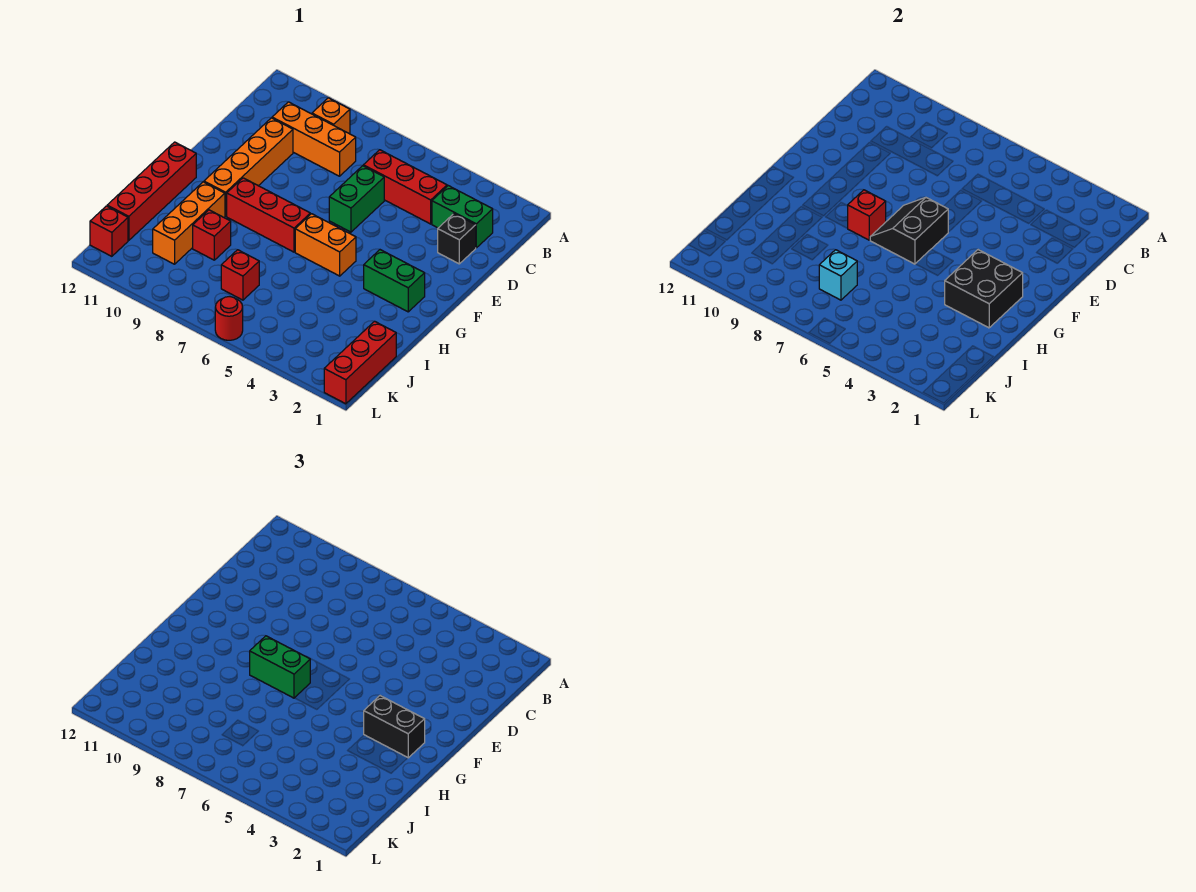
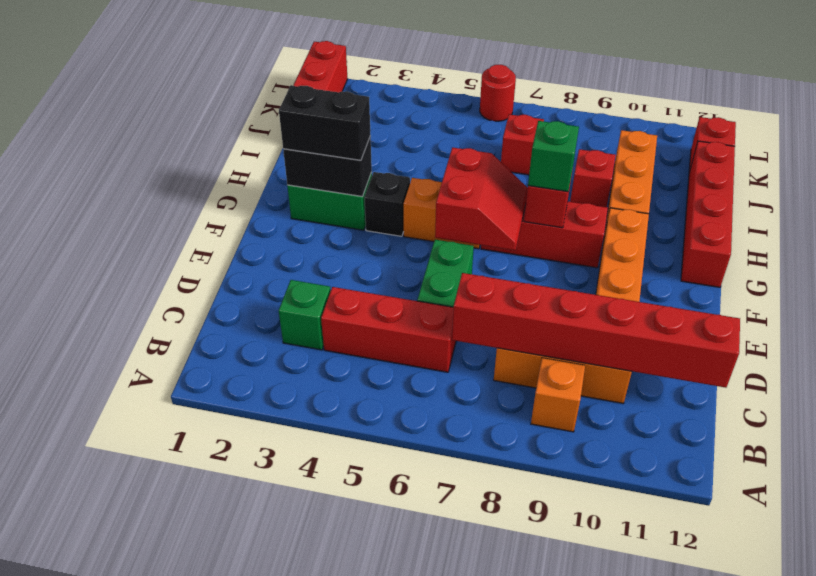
green 1x2 brick [432,186,493,248] -> green 1x1 brick [279,280,331,350]
none -> red 1x6 brick [452,273,740,388]
black 1x1 brick [438,214,476,264] -> black 1x1 brick moved to [364,172,410,236]
black 2x2 slope [870,197,948,264] -> red 2x2 slope [435,147,528,250]
black 2x2 brick [945,250,1023,328] -> black 1x2 brick [283,136,372,196]
green 1x2 brick [250,636,310,698] -> green 1x1 brick [528,121,579,192]
cyan 1x1 brick [819,250,857,300] -> none

